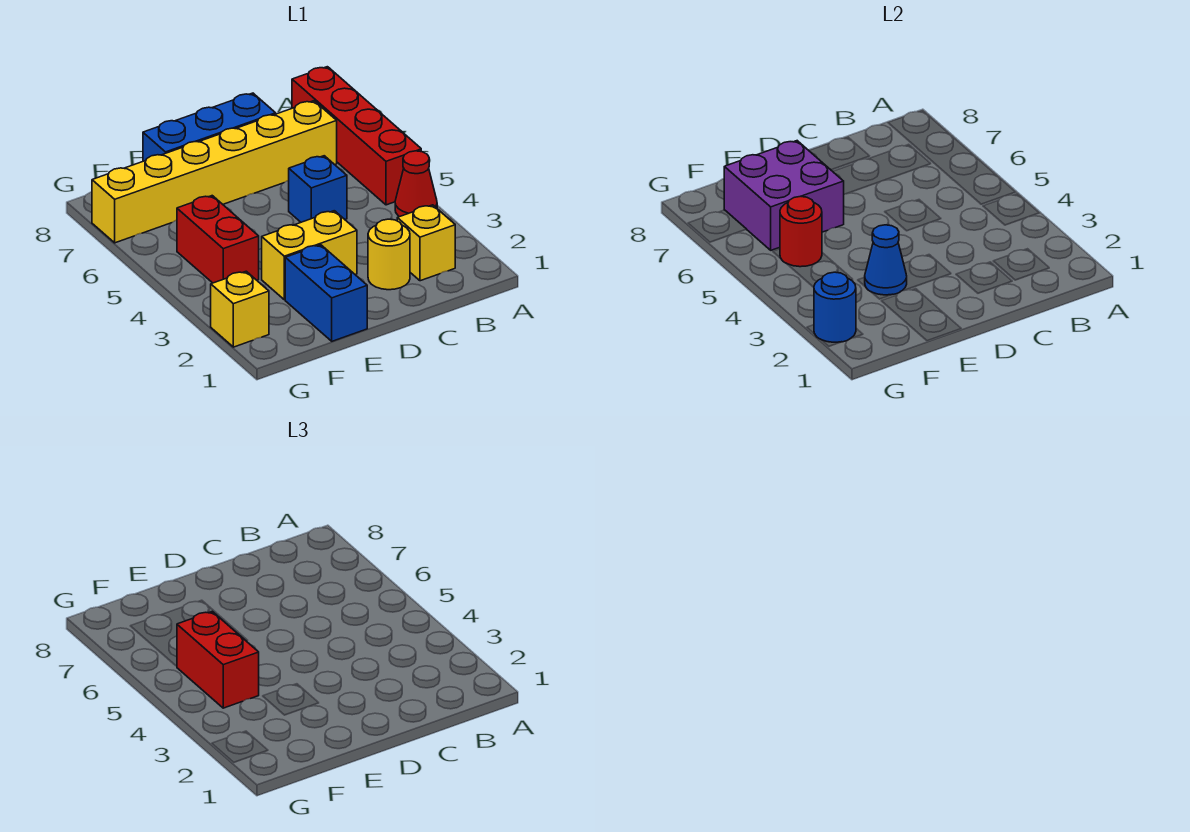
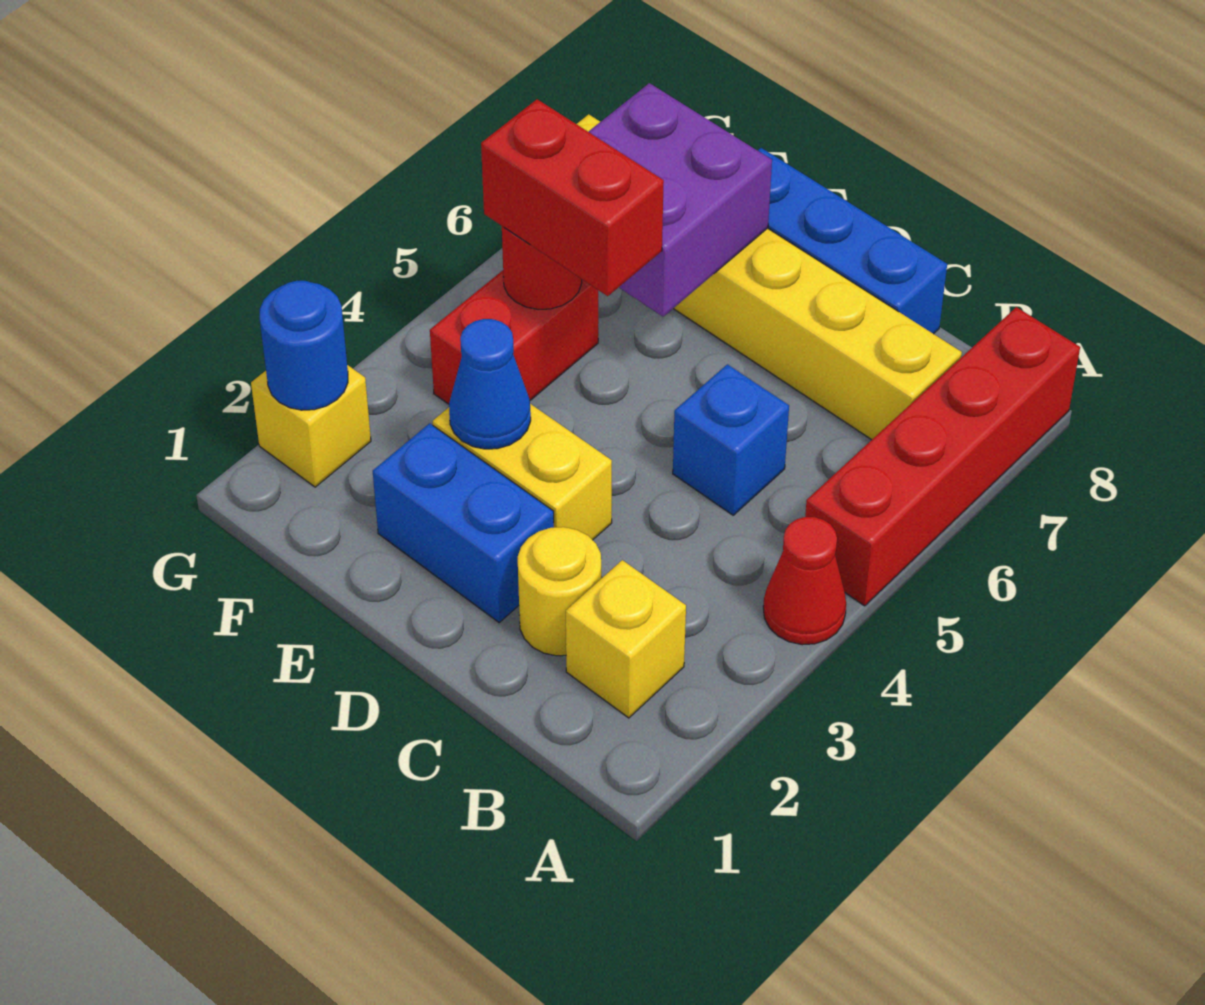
blue 1x2 brick [285,245,367,341] -> blue 1x2 brick turned to [373,423,554,622]
red 1x2 brick [177,612,259,708] -> red 1x2 brick turned to [481,99,664,296]

